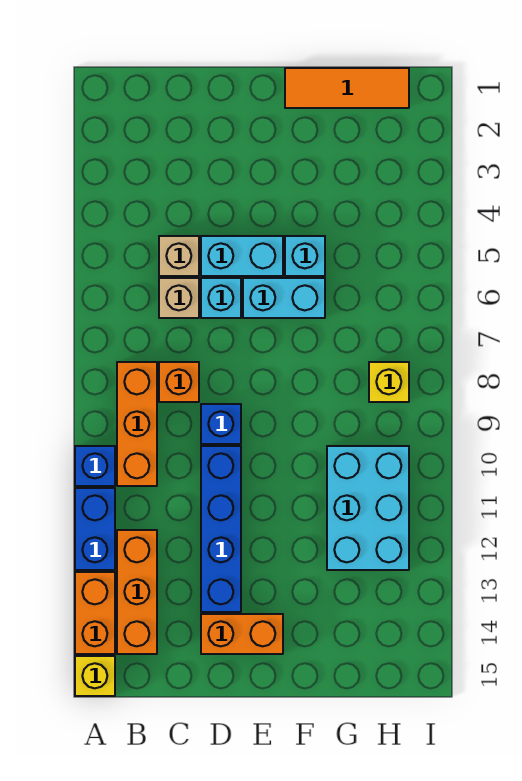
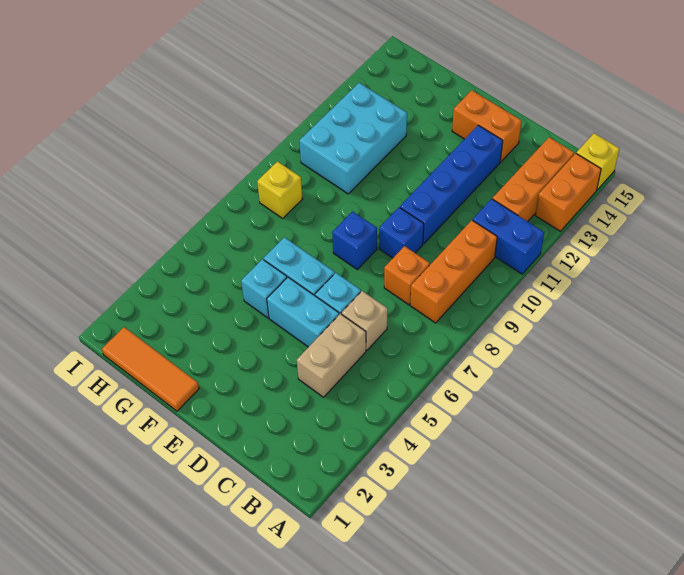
blue 1x1 brick [75,446,115,486] -> blue 1x1 brick moved to [332,212,377,269]
blue 1x2 brick [75,488,115,570] -> blue 1x2 brick turned to [473,199,544,274]
tan 1x1 brick [159,236,199,276] -> tan 1x2 brick [297,314,366,397]

